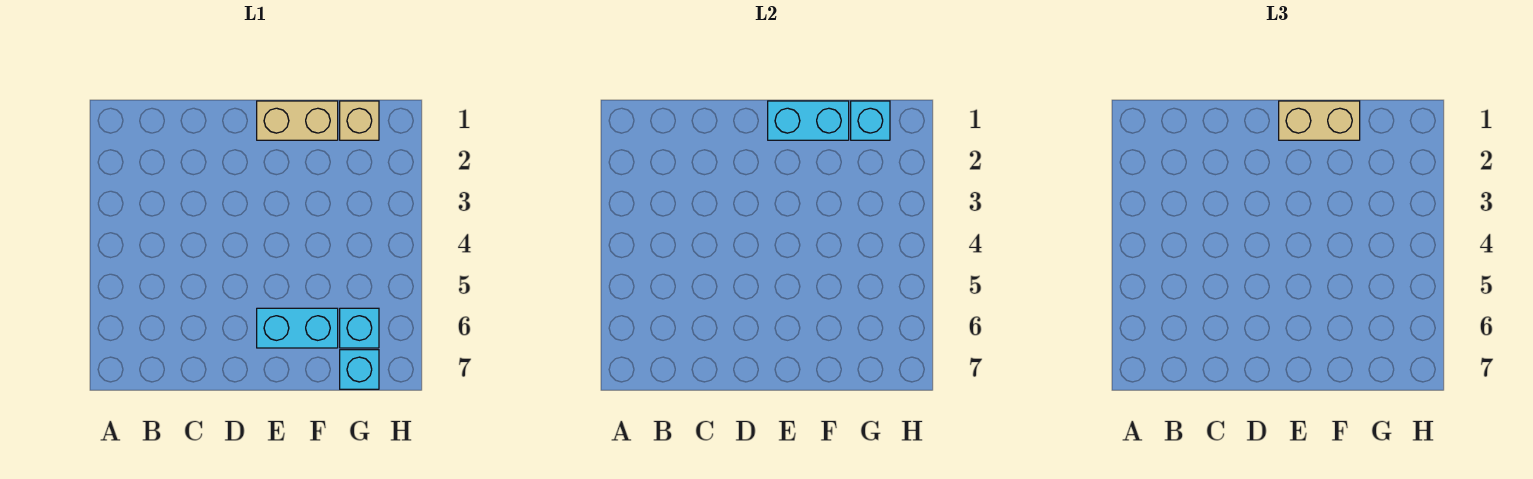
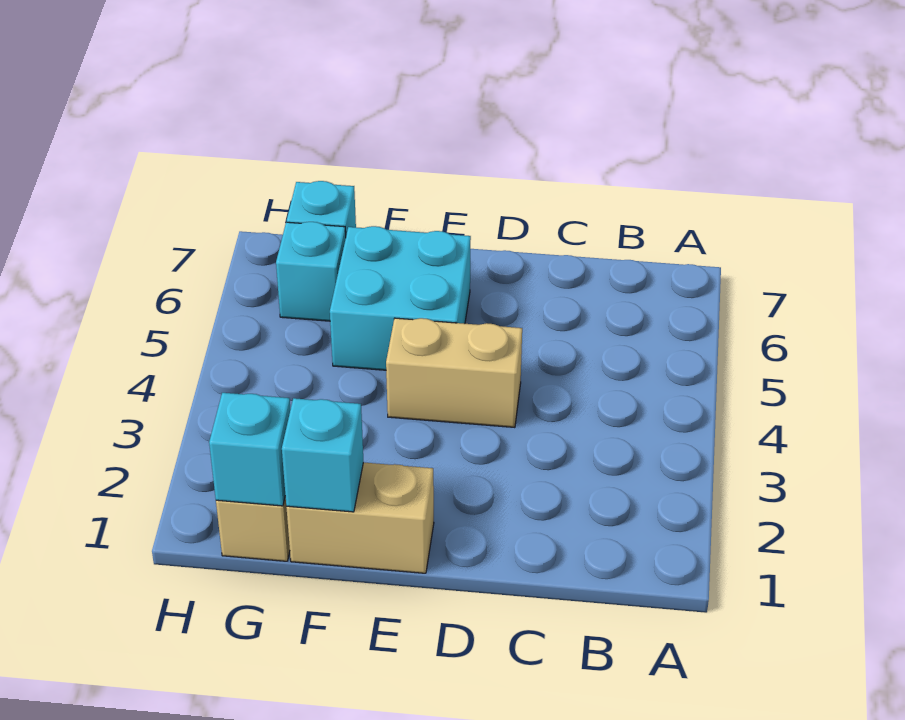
cyan 1x2 brick [768,101,849,140] -> cyan 1x1 brick [282,398,364,512]
tan 1x2 brick [1279,101,1360,140] -> tan 1x2 brick moved to [386,318,522,427]
cyan 1x2 brick [257,308,338,348] -> cyan 2x2 brick [330,226,471,370]

